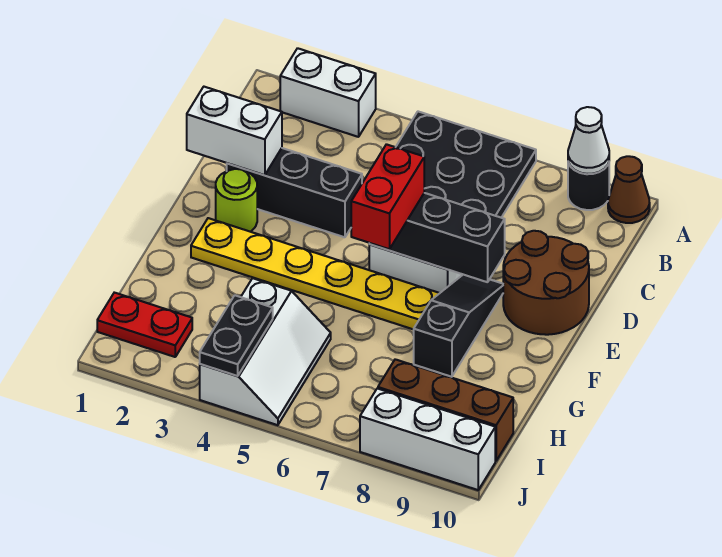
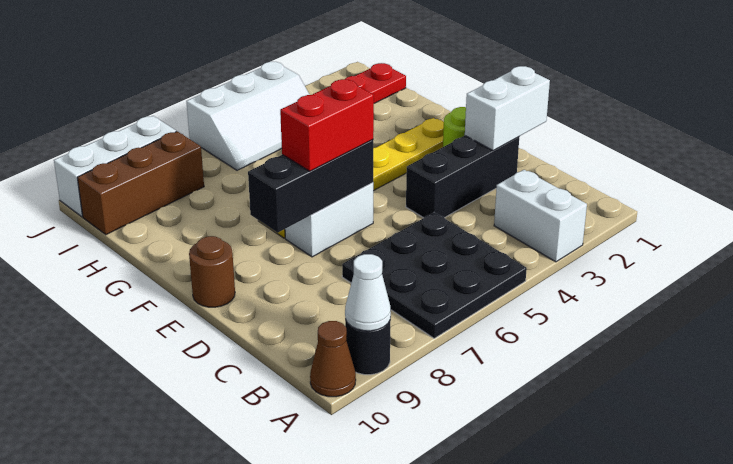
white 1x2 brick [280,48,376,137] -> white 1x2 brick turned to [494,170,587,262]
brown 2x2 round brick [503,231,589,335] -> brown 1x1 round brick [189,236,235,307]
red 1x2 brick [351,144,424,249] -> red 1x2 brick turned to [280,79,374,171]
black 1x3 slope [414,275,503,377] -> none
white 2x3 slope [200,278,331,425] -> white 2x3 slope turned to [186,62,310,170]
black 1x2 plate [200,295,273,376] -> none

